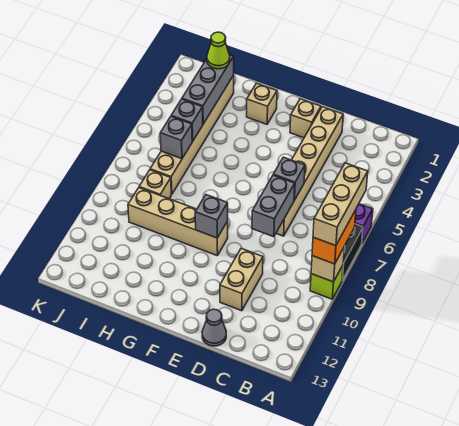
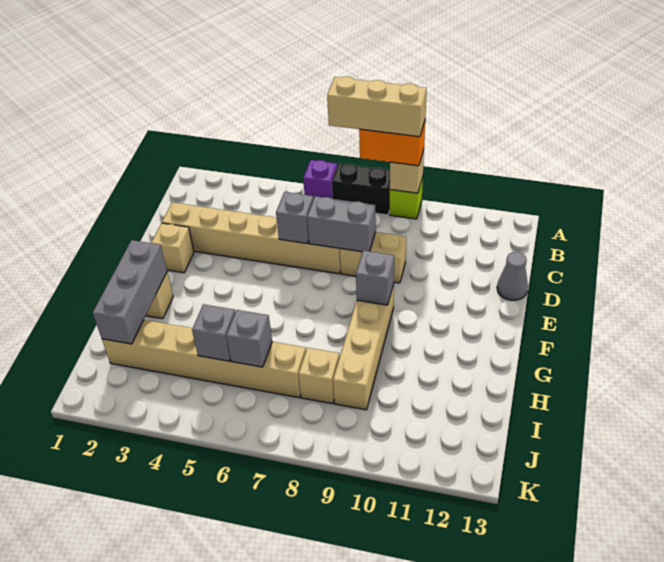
tan 1x2 brick [220,248,263,311] -> tan 1x2 brick moved to [340,232,406,283]
grey 1x3 brick [182,55,234,124] -> grey 1x3 brick turned to [93,240,167,344]
lime 1x1 cone [207,32,230,69] -> none

